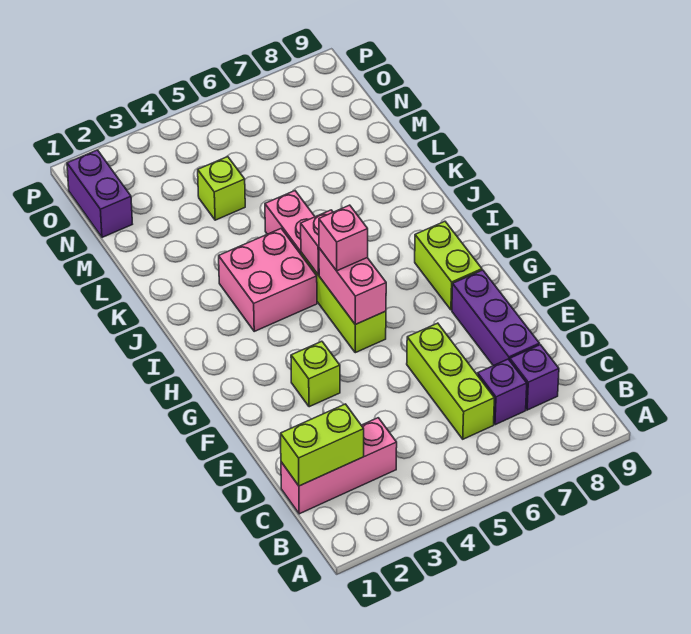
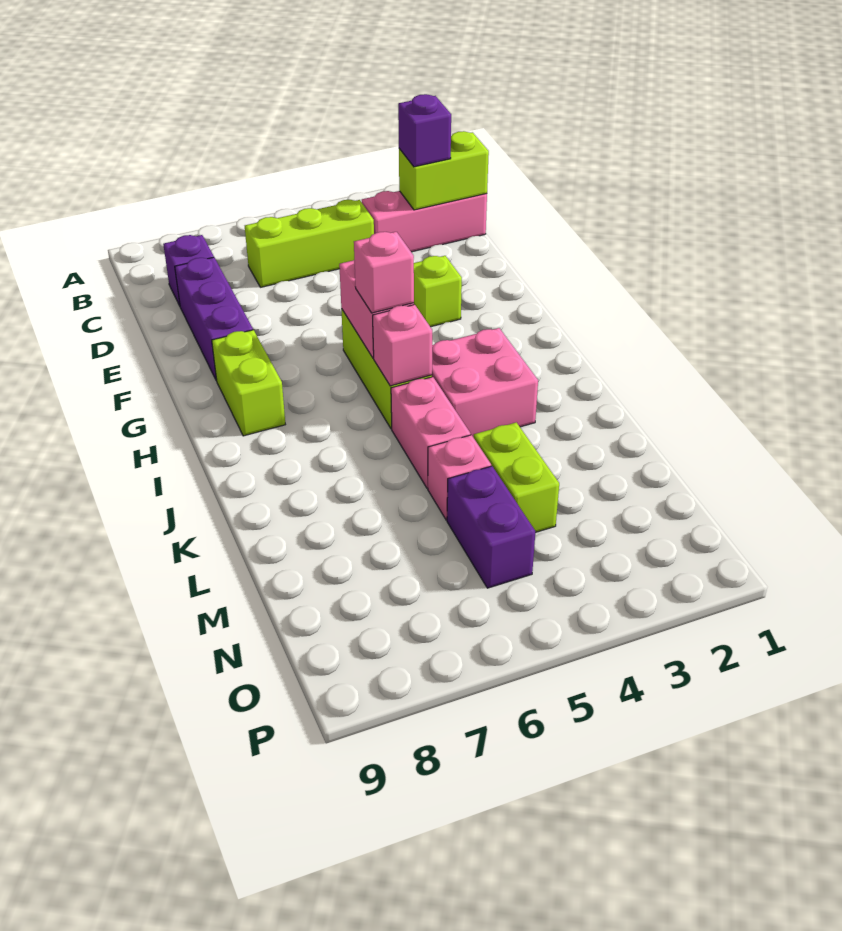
lime 1x3 brick [407,323,494,439] -> lime 1x3 brick turned to [245,199,374,287]
purple 1x1 brick [478,359,527,425] -> purple 1x1 brick moved to [398,94,451,167]
none -> pink 1x1 brick [428,435,491,520]
lime 1x1 brick [198,157,245,220] -> lime 1x2 brick [474,422,559,533]
purple 1x2 brick [67,150,132,237] -> purple 1x2 brick moved to [447,466,535,588]

